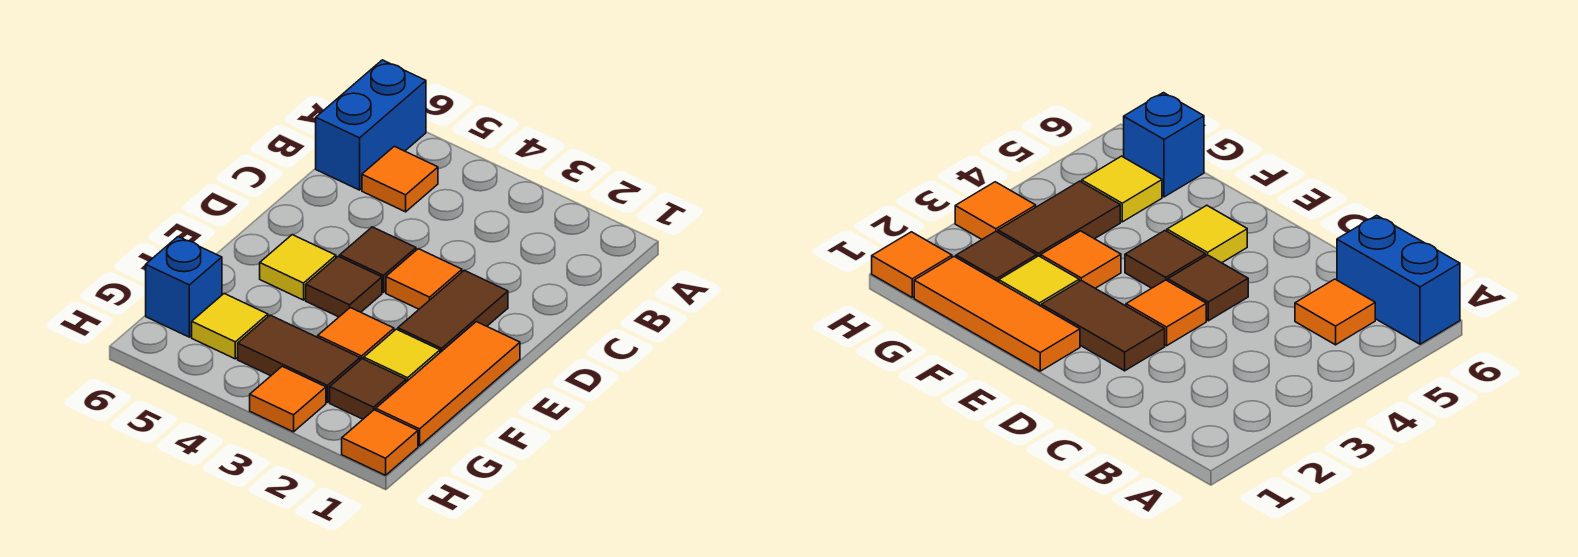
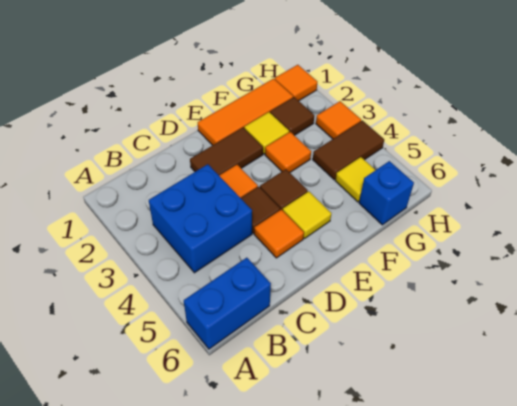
none -> blue 2x2 brick [149,164,252,273]
orange 1x1 tile [362,146,438,212] -> orange 1x1 tile moved to [254,209,304,258]
brown 1x2 tile [238,315,360,402] -> brown 1x2 tile turned to [313,120,384,180]

